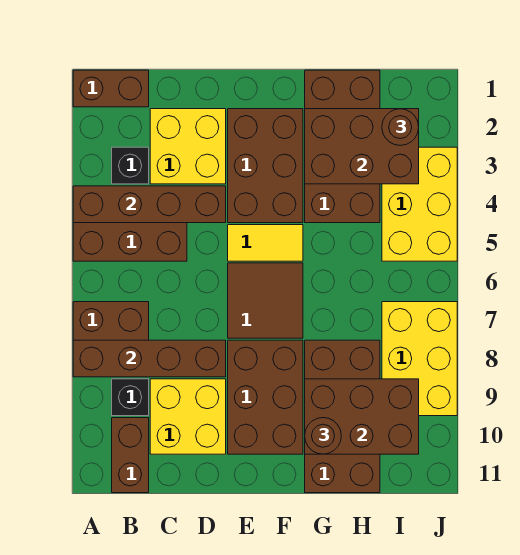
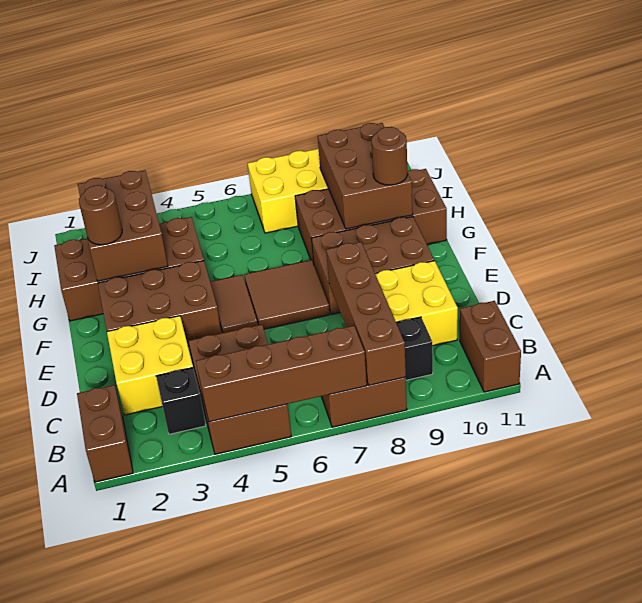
brown 1x4 brick [73,186,226,223] -> brown 1x4 brick turned to [196,326,367,422]
brown 1x2 brick [112,418,149,493] -> brown 1x2 brick turned to [460,301,521,392]
yellow 1x2 tile [228,225,303,261] -> brown 1x2 tile [210,275,258,333]
brown 1x1 round brick [382,109,419,146] -> brown 1x1 round brick moved to [79,185,122,245]
yellow 2x3 brick [382,147,457,261] -> none

